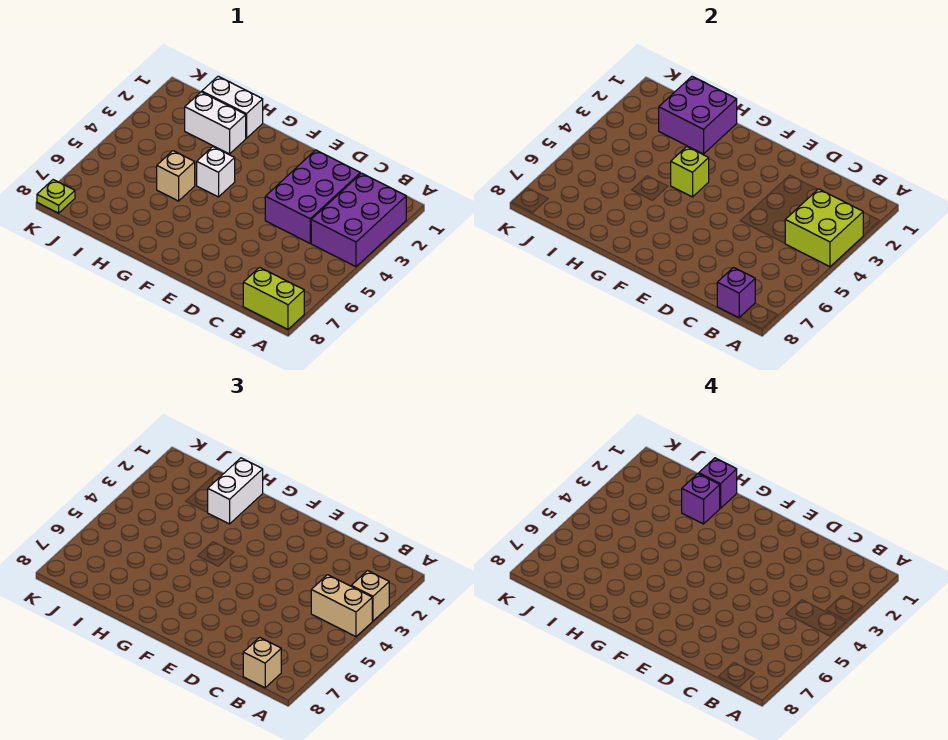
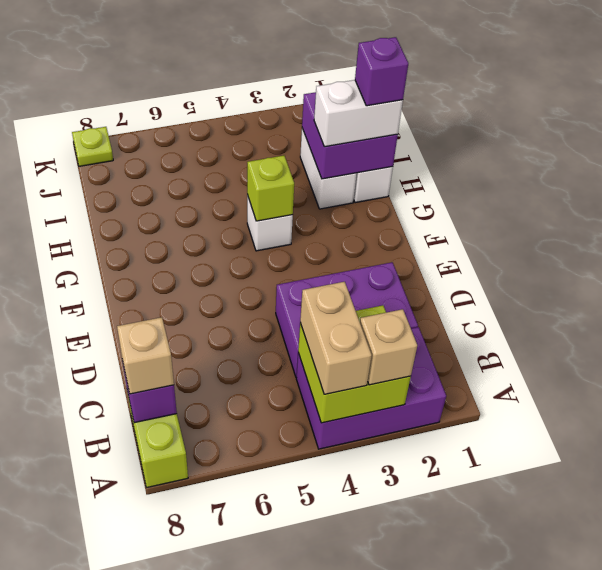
purple 1x1 brick [682,474,720,524] -> none
tan 1x1 brick [157,151,195,201] -> none

